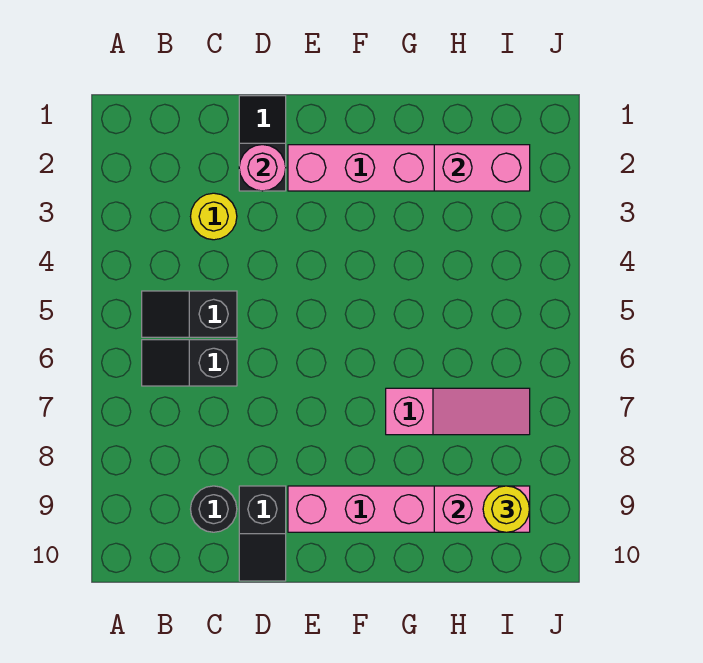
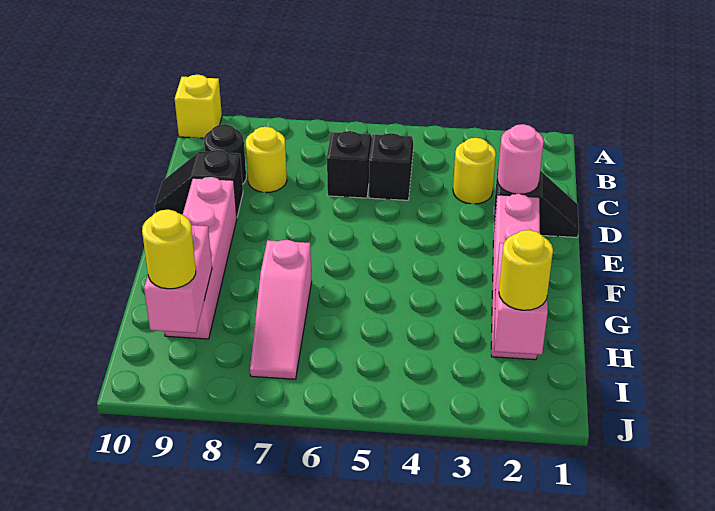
none -> yellow 1x1 brick [175,75,222,138]
none -> yellow 1x1 round brick [246,126,287,192]
none -> yellow 1x1 round brick [499,230,553,310]

